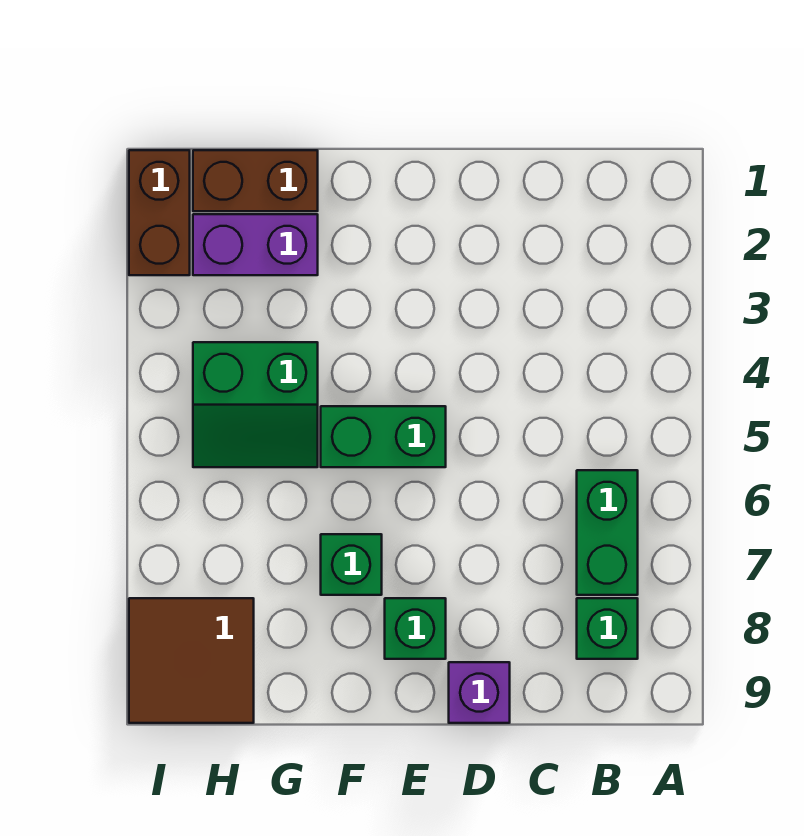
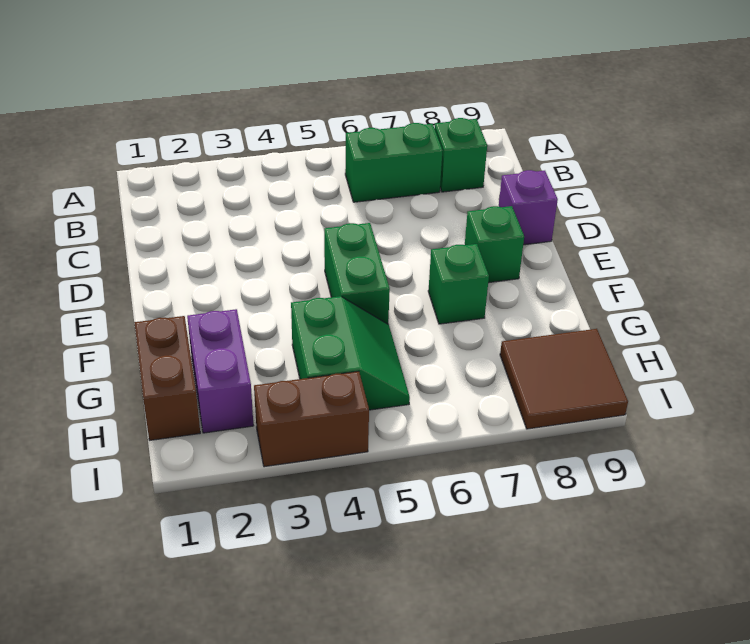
brown 1x2 brick [129,150,190,275] -> brown 1x2 brick moved to [254,371,369,467]

